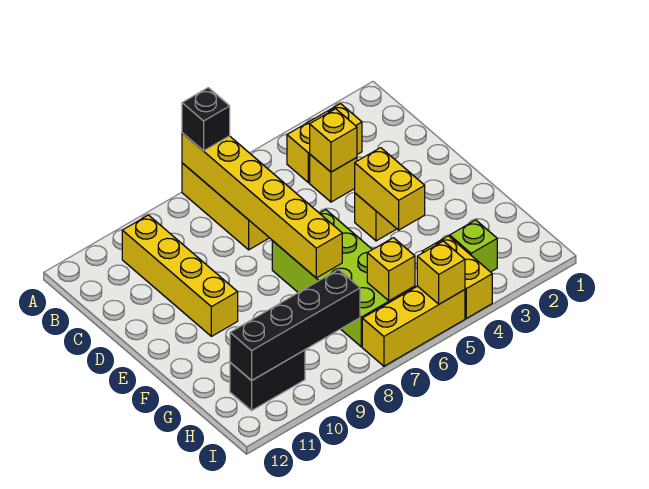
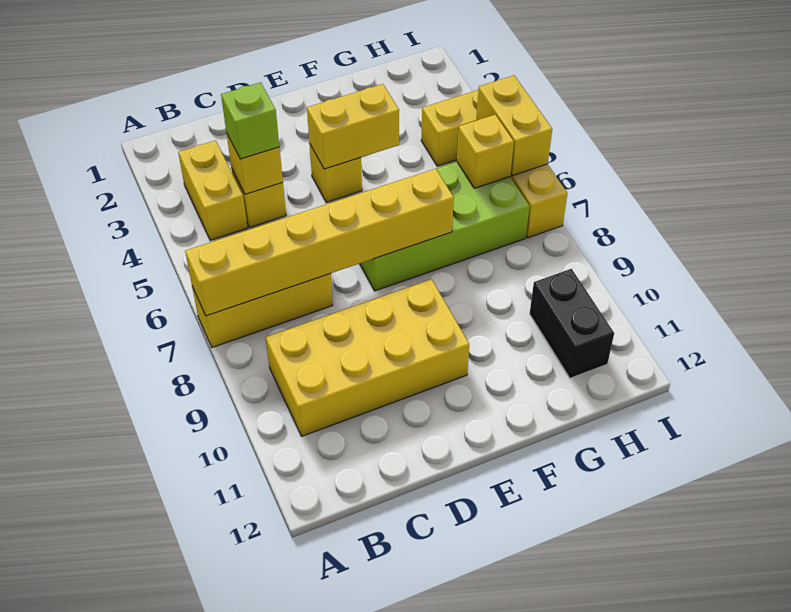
black 1x1 brick [182,88,230,151] -> none
yellow 1x4 brick [122,215,238,336] -> yellow 2x4 brick [266,279,469,436]
lime 1x1 brick [450,220,497,272] -> lime 1x1 brick moved to [221,82,279,159]
black 1x4 brick [230,270,360,381] -> none
yellow 1x1 brick [417,241,465,304] -> yellow 1x2 brick [476,75,552,176]

